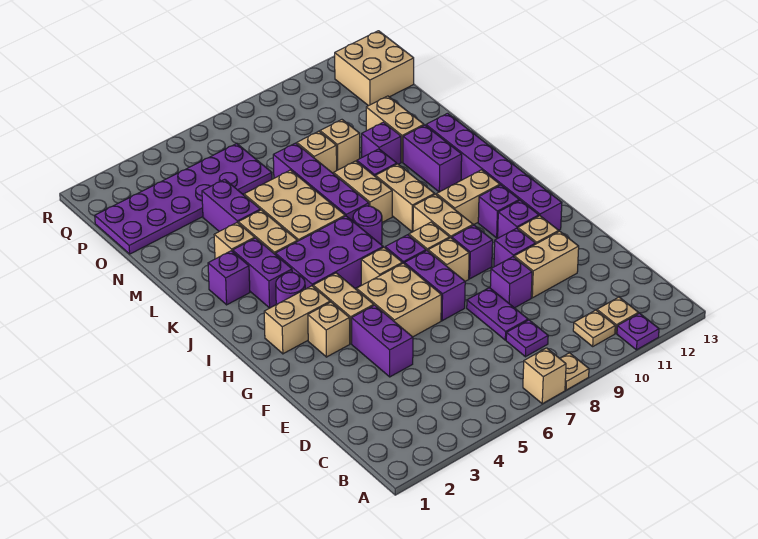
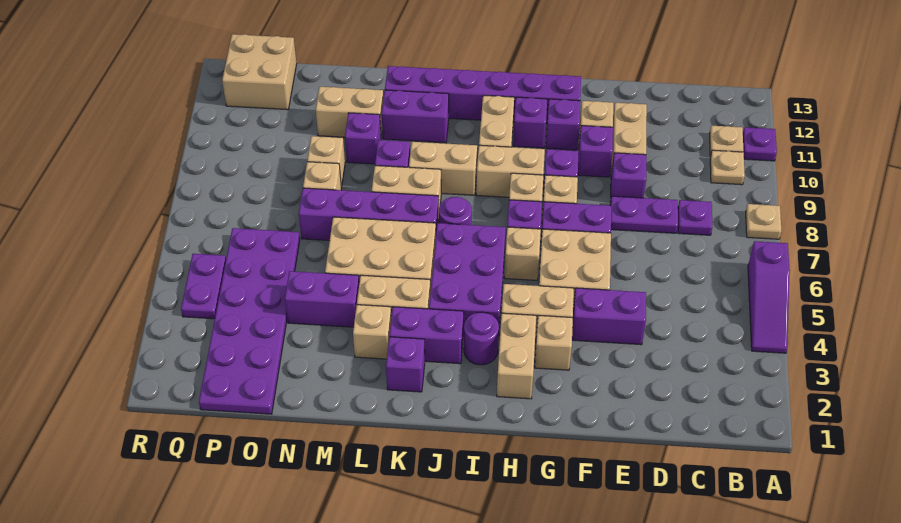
none -> purple 1x3 slope [748,241,790,353]
tan 1x1 brick [523,348,566,404] -> none
none -> purple 1x2 plate [181,254,226,319]

